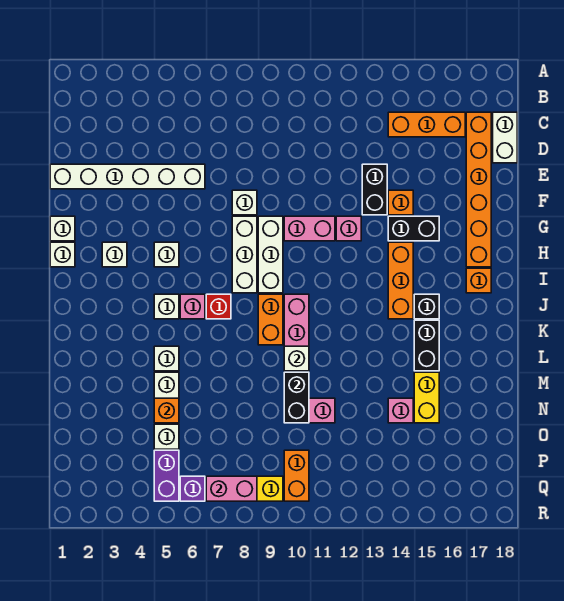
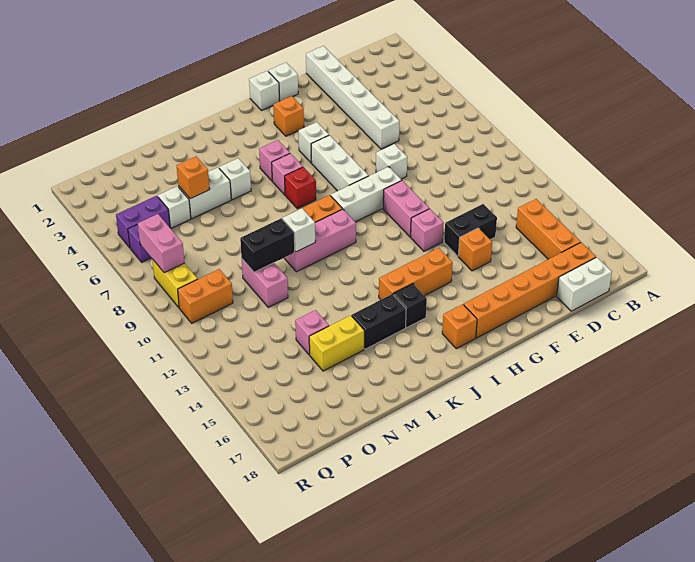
white 1x3 brick [232,216,257,293] -> white 1x3 brick turned to [311,135,369,191]
black 1x2 brick [388,216,439,241] -> none
white 1x1 brick [102,242,127,267] -> orange 1x1 brick [273,96,304,136]
white 1x1 brick [154,294,179,319] -> pink 1x1 brick [259,140,290,181]

